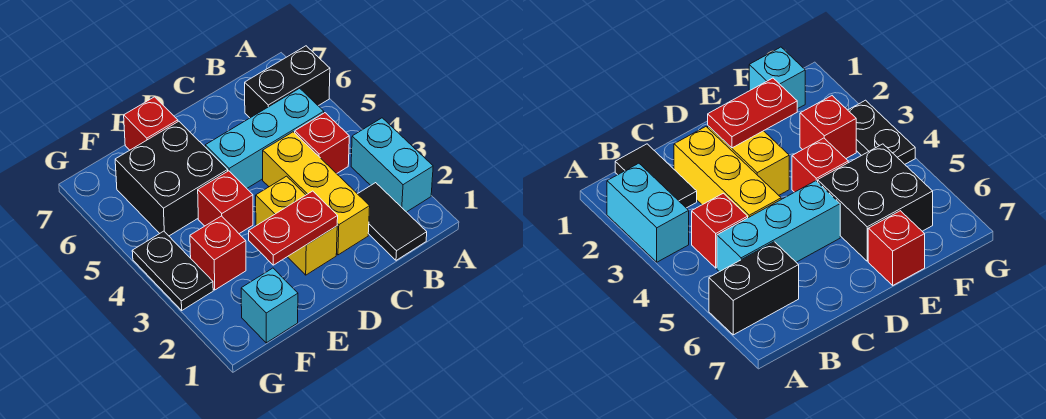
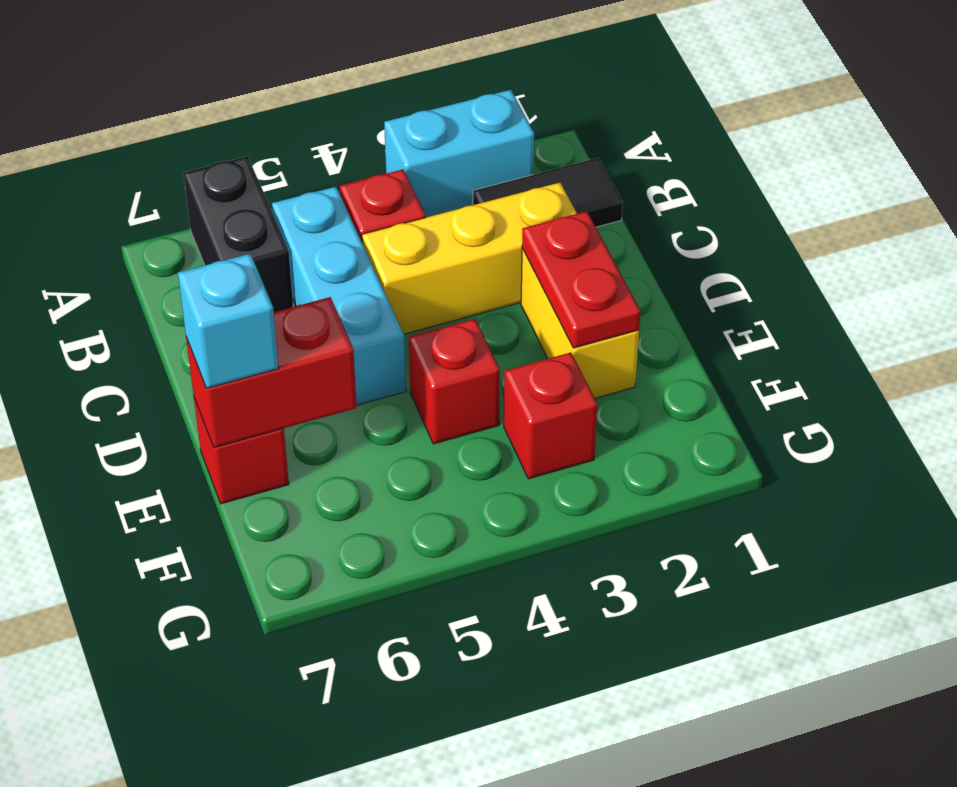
yellow 1x2 brick [256,176,337,275] -> yellow 1x2 brick turned to [521,248,639,398]
black 2x2 brick [115,121,228,236] -> none
none -> red 1x2 brick [186,297,357,448]
cyan 1x1 brick [241,268,298,343] -> cyan 1x1 brick moved to [178,254,279,388]
black 1x2 plate [132,231,213,310] -> none

